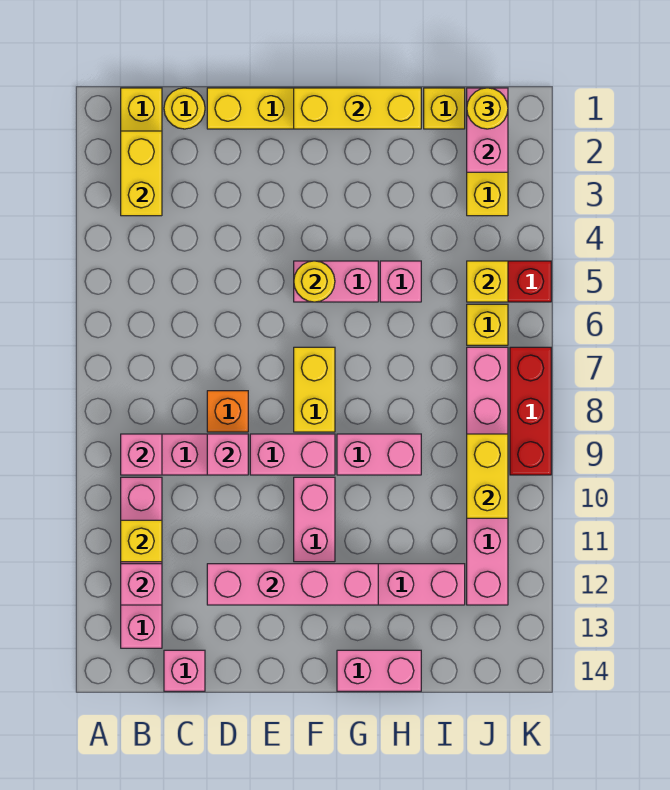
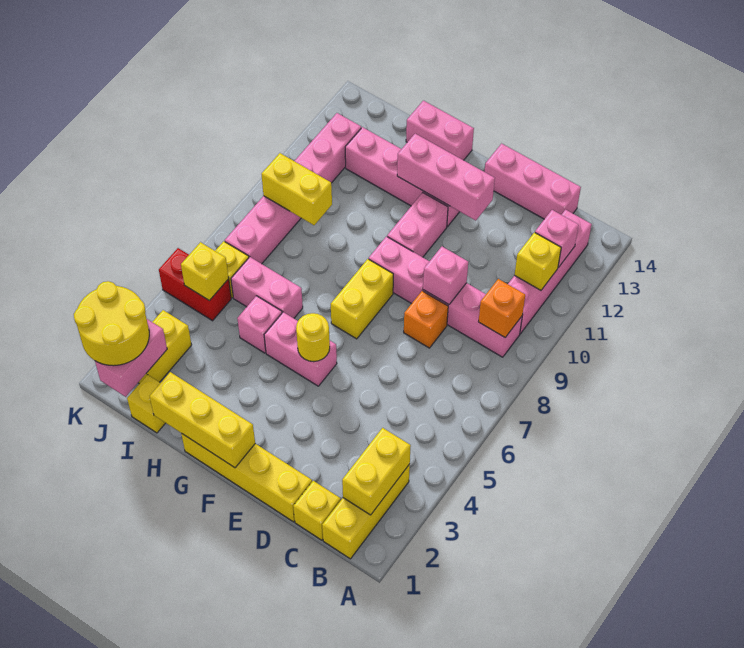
pink 1x1 brick [121,434,162,475] -> orange 1x1 brick [479,279,525,337]
yellow 1x1 round brick [164,88,205,129] -> yellow 1x1 brick [293,481,341,540]
pink 1x1 brick [164,650,205,691] -> pink 1x3 brick [484,144,581,219]
pink 1x4 brick [207,564,378,605] -> pink 1x3 brick [397,134,495,221]
pink 1x2 brick [337,434,421,475] -> pink 1x2 brick moved to [231,257,303,318]
yellow 1x1 round brick [467,88,508,129] -> yellow 2x2 round brick [74,281,149,366]
yellow 1x2 brick [467,434,508,518] -> yellow 1x2 brick turned to [262,153,332,225]
red 1x3 brick [510,347,551,475] -> none

